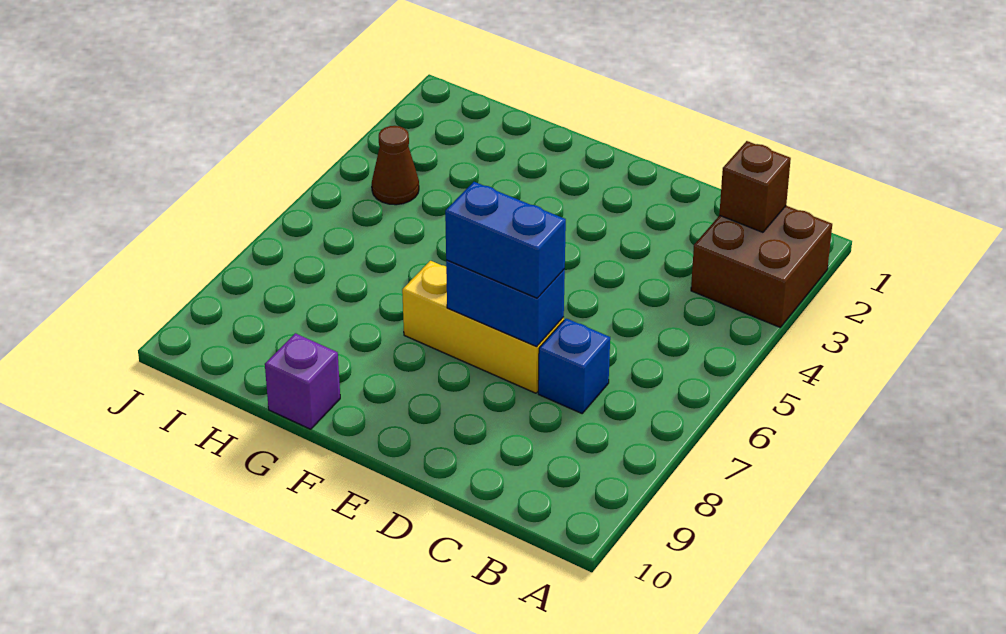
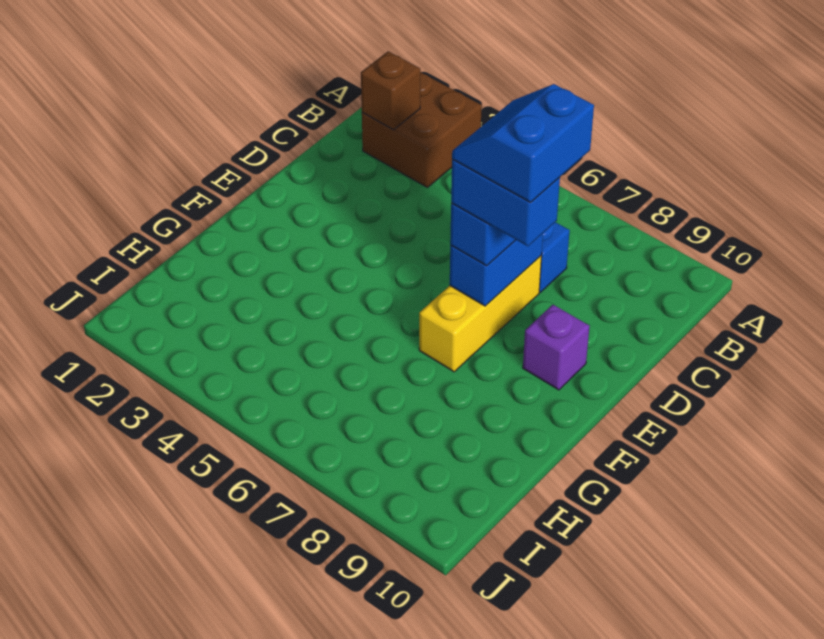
none -> blue 2x2 slope [452,84,594,202]
none -> blue 1x2 brick [451,159,560,246]
purple 1x1 brick [265,333,340,429] -> purple 1x1 brick moved to [523,305,590,390]
brown 1x1 cone [372,126,419,205] -> none

